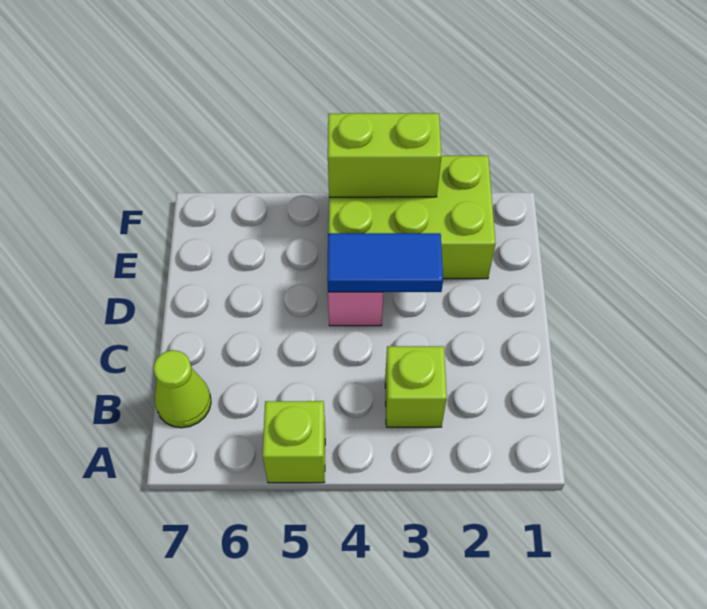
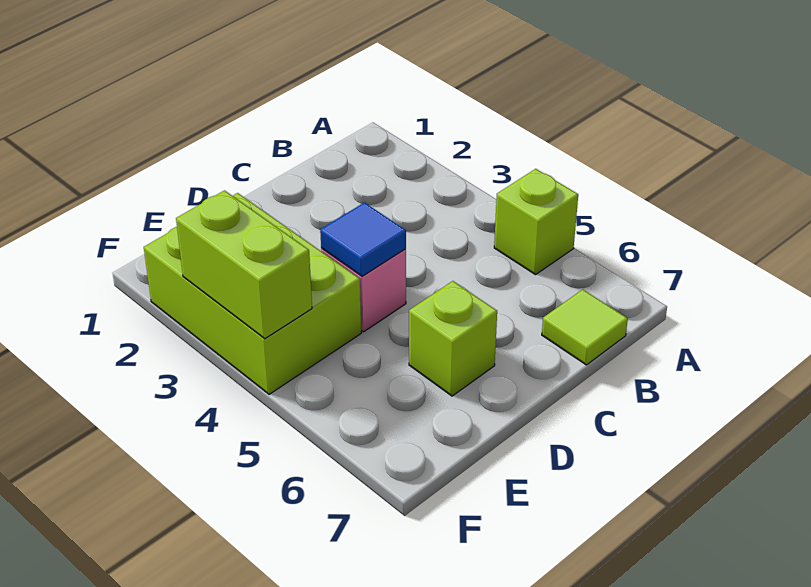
lime 1x1 brick [385,346,447,427] -> lime 1x1 brick moved to [409,281,497,396]
lime 1x1 cone [153,350,211,428] -> lime 1x1 tile [542,289,628,365]
blue 1x2 tile [327,233,443,292] -> blue 1x1 tile [320,203,406,276]

